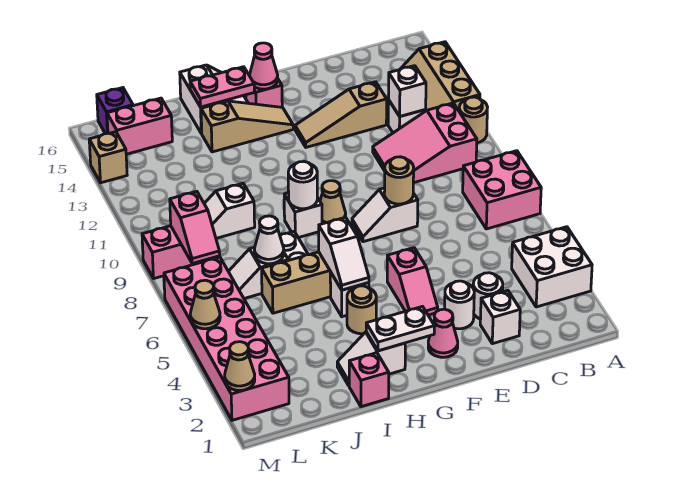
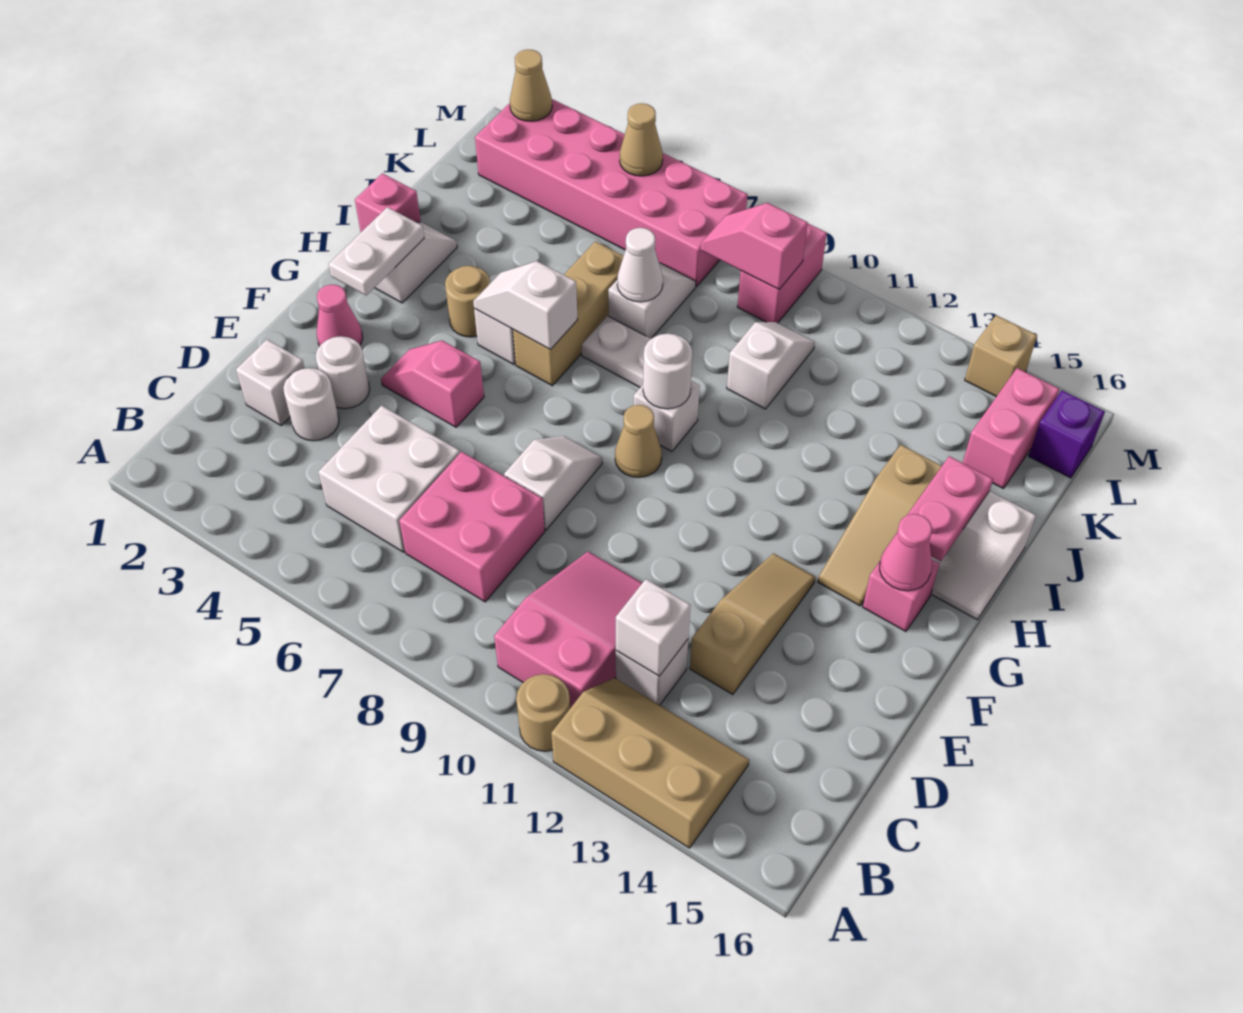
white 2x2 brick [512,227,592,307] -> white 2x2 brick moved to [318,406,460,552]
pink 2x2 brick [463,151,541,229] -> pink 2x2 brick moved to [399,452,545,602]
tan 1x1 round brick [384,157,414,204] -> none

